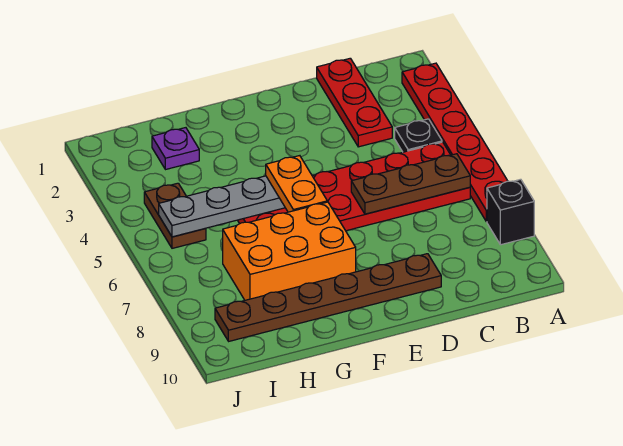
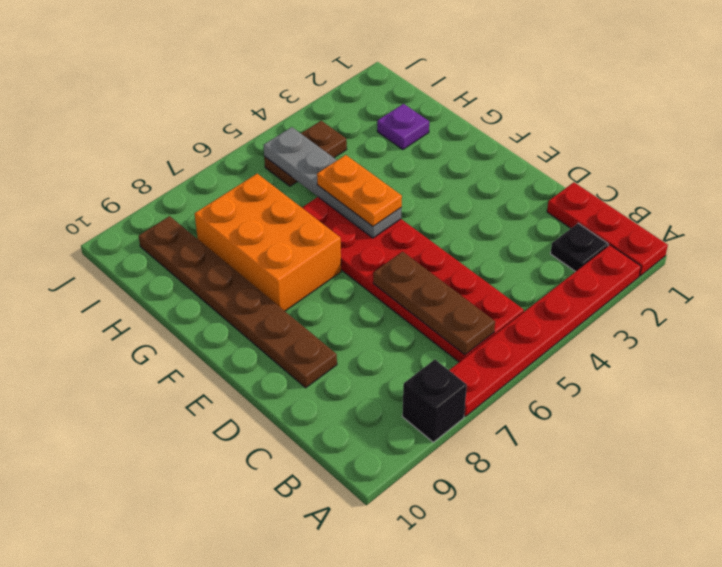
black 1x1 plate [395,119,442,152] -> black 1x1 plate moved to [550,223,608,272]
red 1x3 plate [317,58,392,147] -> red 1x3 plate turned to [547,182,668,276]
orange 1x2 plate [266,156,327,212] -> orange 1x2 plate turned to [317,155,402,226]

